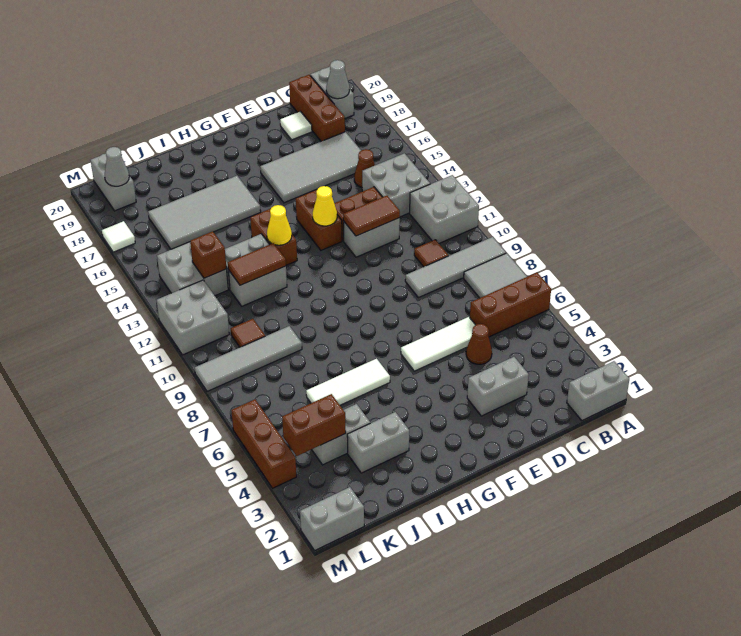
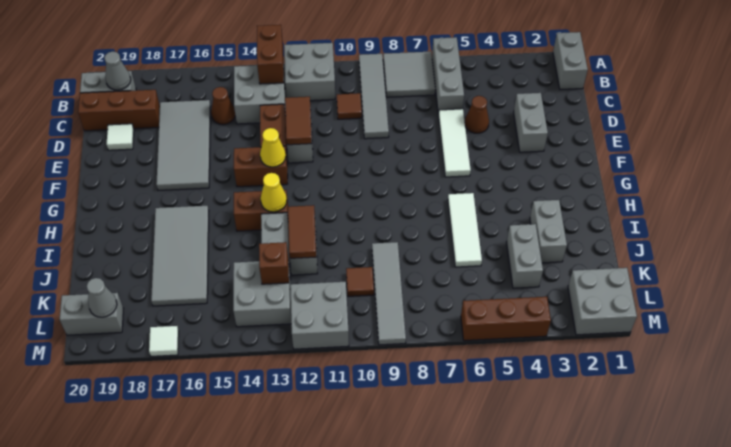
brown 1x3 brick [470,273,551,337] -> grey 1x3 brick [432,37,464,115]
brown 1x2 brick [282,394,346,456] -> brown 1x2 brick moved to [257,25,284,84]
grey 1x2 brick [300,487,364,550] -> grey 2x2 brick [568,268,637,335]

